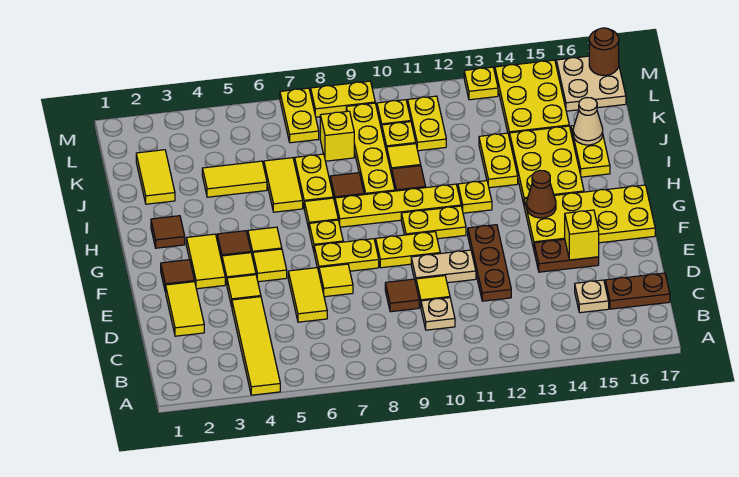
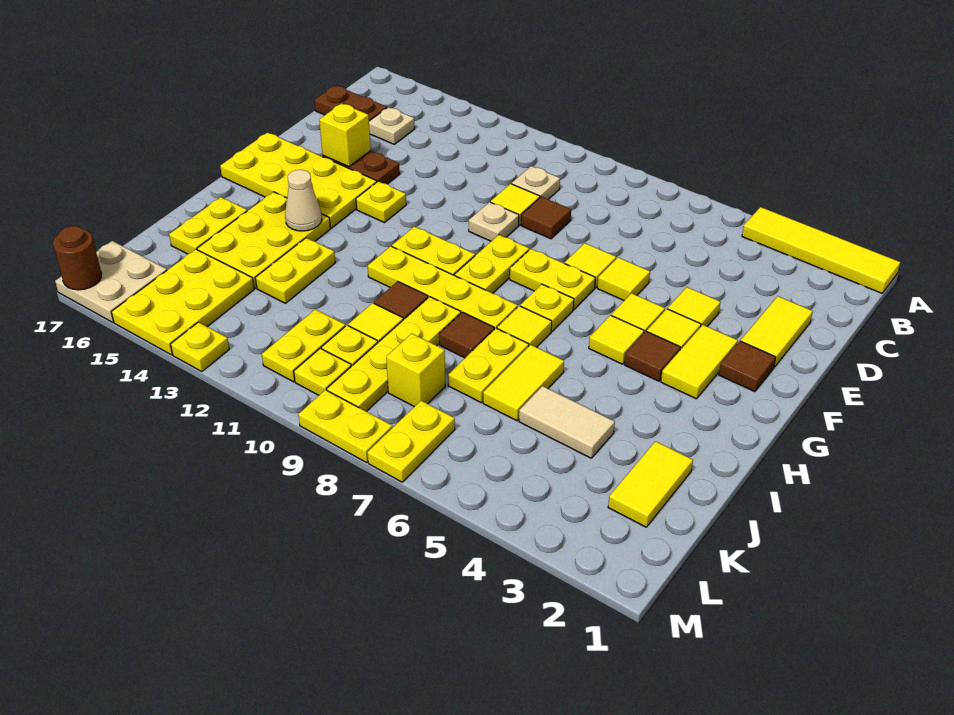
yellow 1x4 tile [232,297,280,395] -> yellow 1x4 tile turned to [742,207,900,293]
yellow 1x2 tile [288,268,327,322] -> yellow 1x1 tile [597,258,650,300]
brown 1x3 plate [468,225,511,301] -> none
tan 1x2 plate [411,250,476,283] -> tan 1x1 plate [469,202,519,241]
yellow 1x2 plate [376,232,440,268] -> yellow 1x2 plate turned to [455,235,529,293]
brown 1x1 cone [527,170,556,218] -> none
brown 1x1 tile [151,216,185,248] -> none
yellow 1x1 plate [458,181,492,213] -> yellow 1x1 plate moved to [356,181,406,223]
yellow 1x2 tile [202,161,267,197] -> tan 1x2 tile [519,386,615,458]
tan 1x1 cone [573,97,603,145] -> tan 1x1 cone moved to [285,170,322,231]

